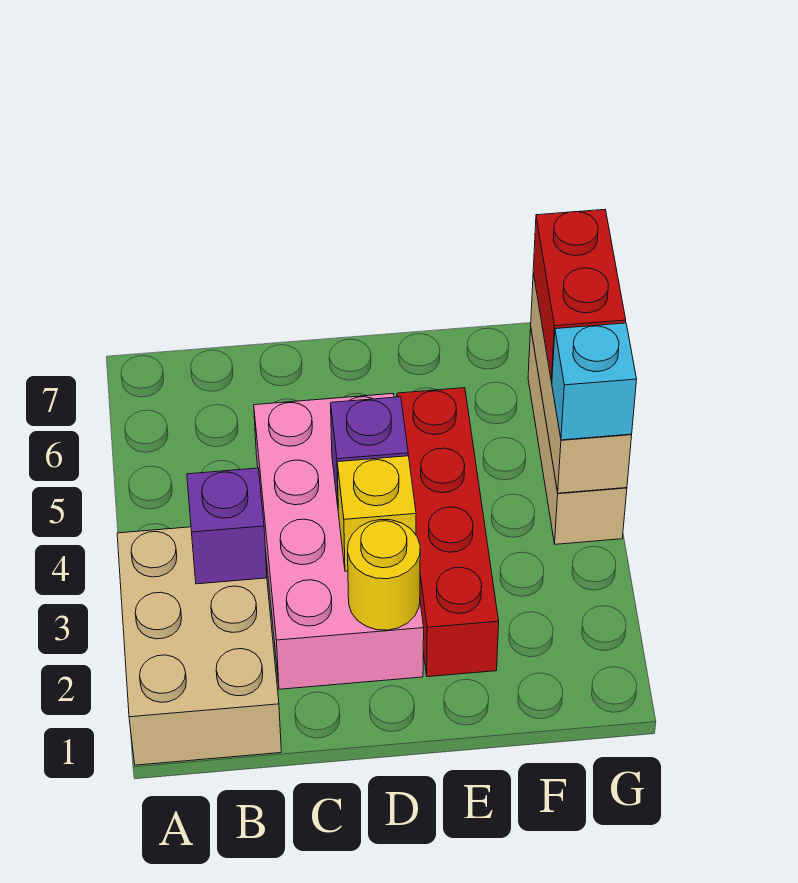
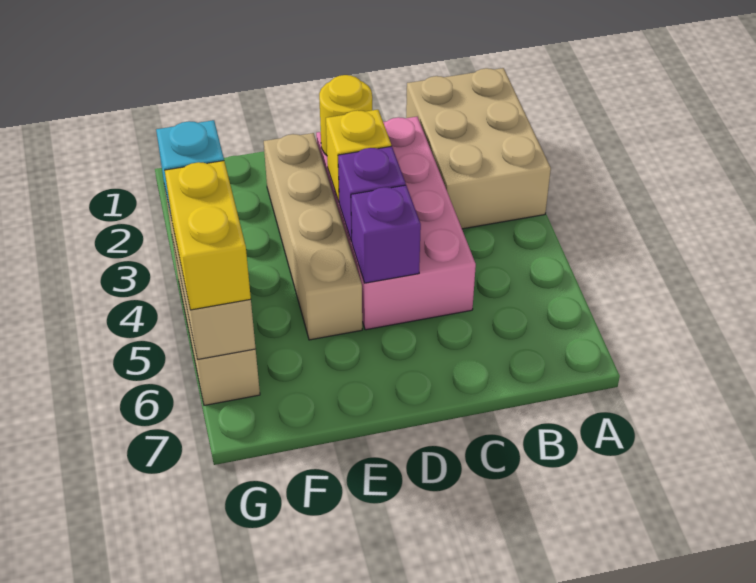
purple 1x1 brick [187,468,267,584] -> purple 1x1 brick moved to [351,185,421,283]
red 1x4 brick [397,388,499,677] -> tan 1x4 brick [264,133,362,340]
red 1x2 brick [533,210,626,381] -> yellow 1x2 brick [165,161,251,310]

